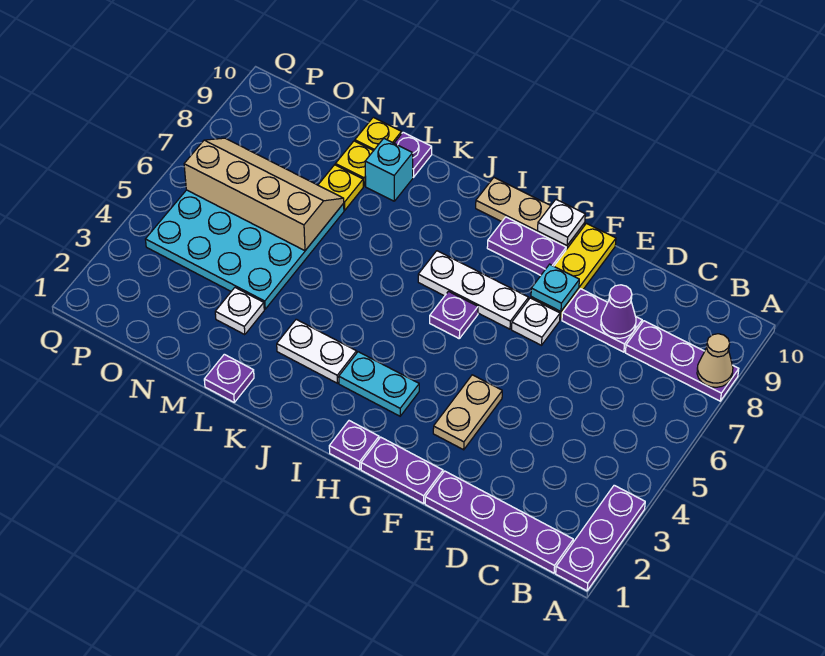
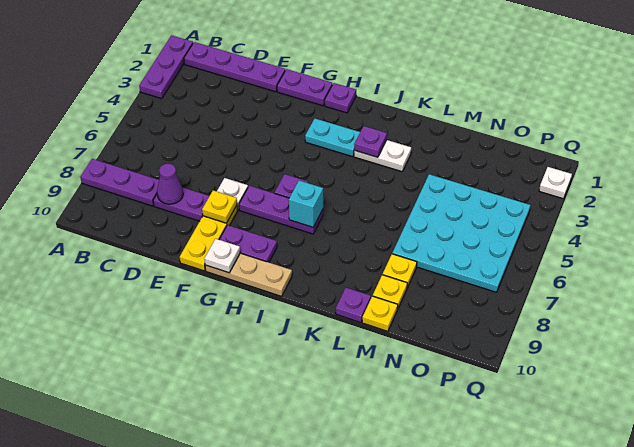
tan 1x1 cone [697,334,733,387] -> none
tan 1x2 plate [433,375,502,450] -> none
cyan 1x1 plate [531,264,579,312] -> yellow 1x1 plate [202,190,237,223]
white 1x3 plate [418,251,529,329] -> purple 1x3 plate [239,186,323,234]
purple 1x1 plate [204,354,254,402] -> purple 1x1 plate moved to [354,126,387,157]
cyan 1x1 brick [365,138,413,201] -> cyan 1x1 brick moved to [289,181,323,227]
white 1x1 plate [215,288,264,335] -> white 1x1 plate moved to [539,167,572,199]
tan 2x4 slope [184,138,344,251] -> none

